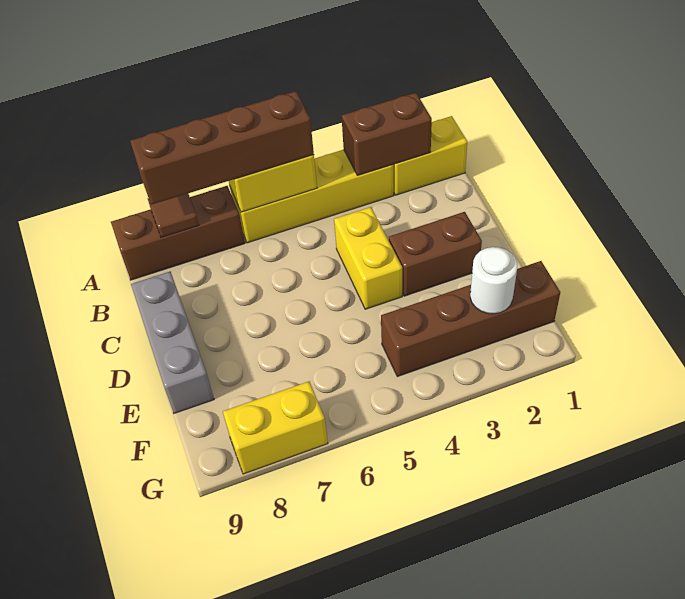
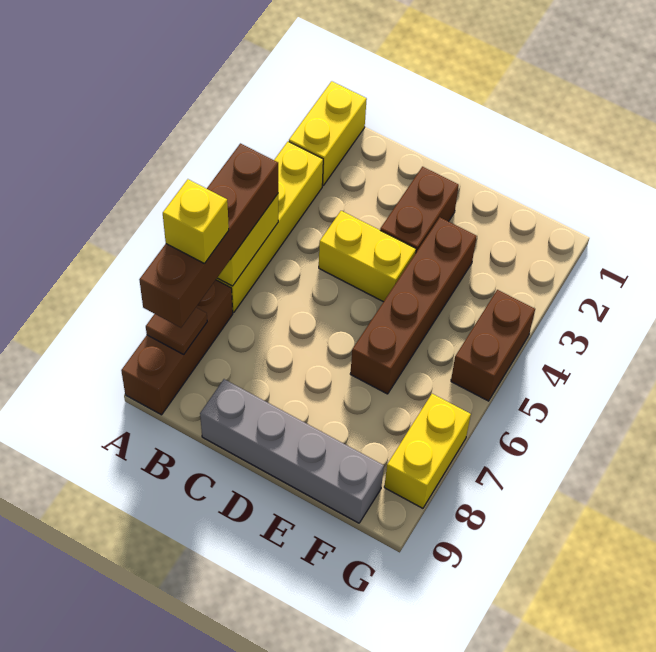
brown 1x2 brick [342,93,432,175] -> brown 1x2 brick moved to [451,290,535,401]
none -> yellow 1x1 brick [163,179,229,264]
grey 1x3 brick [131,272,214,413] -> grey 1x4 brick [200,379,384,523]
brown 1x4 brick [381,261,560,377] -> brown 1x4 brick moved to [350,218,477,394]
white 1x1 round brick [470,247,517,314] -> none

